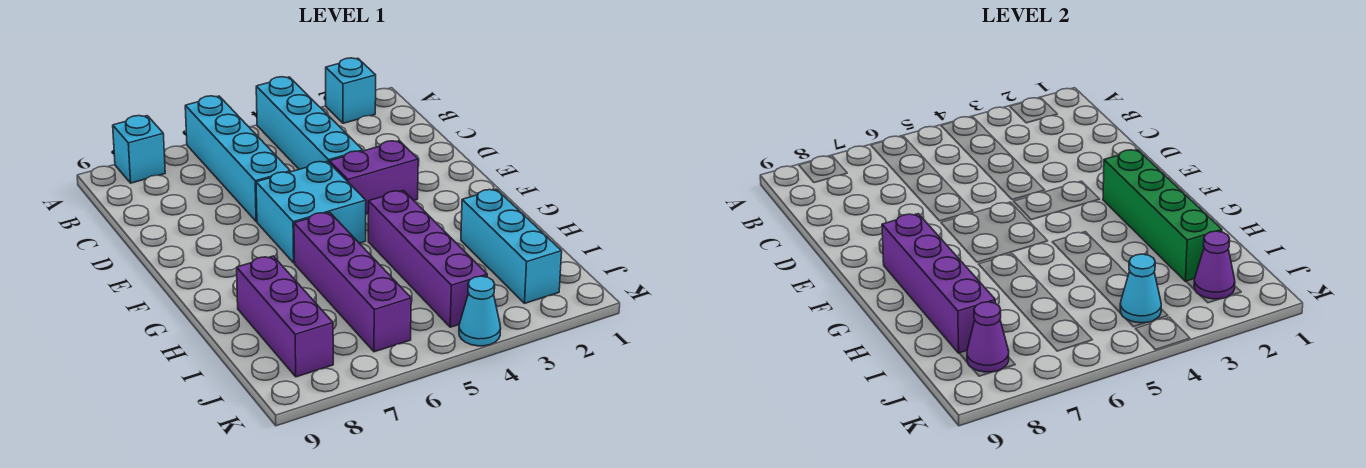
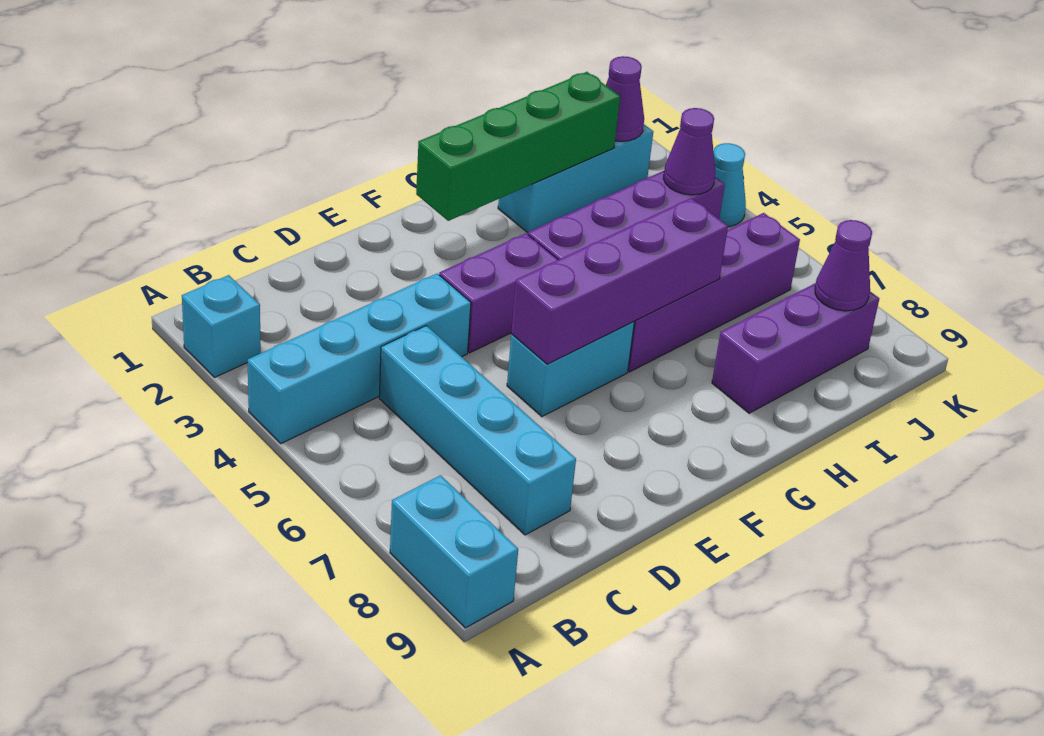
cyan 1x4 brick [185,96,290,222] -> cyan 1x4 brick turned to [379,326,576,535]
cyan 1x1 brick [113,116,165,183] -> cyan 1x2 brick [390,475,518,628]
purple 1x2 brick [329,141,418,214] -> purple 1x2 brick turned to [439,233,558,353]
cyan 2x2 brick [256,161,366,263] -> cyan 1x2 brick [507,322,634,417]
purple 1x4 brick [882,214,995,353] -> purple 1x4 brick moved to [511,198,728,364]
cyan 1x1 cone [1120,254,1161,323] -> purple 1x1 cone [664,108,716,195]

